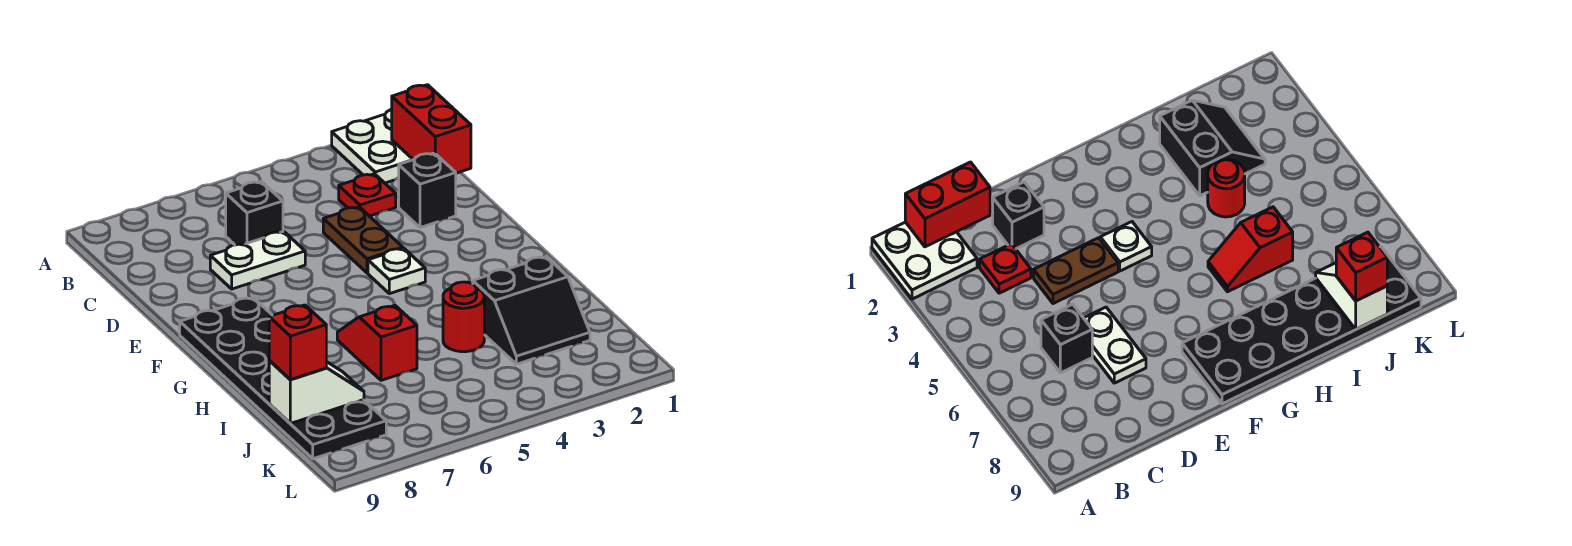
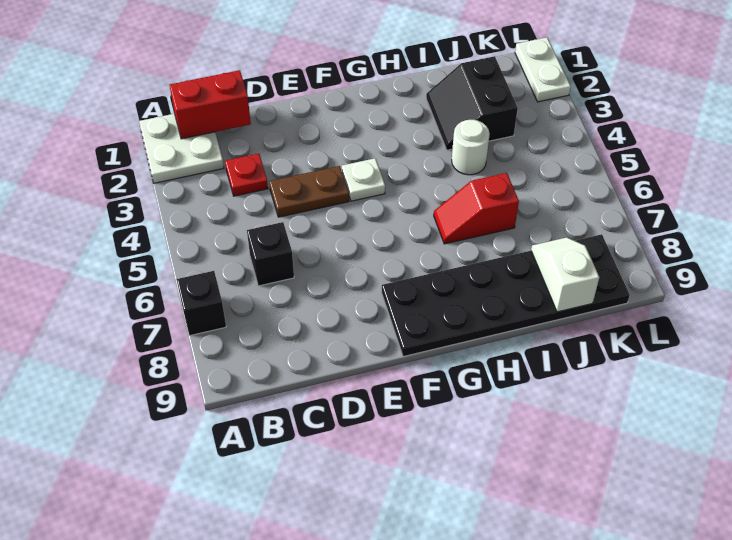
black 1x1 brick [399,153,456,228] -> black 1x1 brick moved to [177,271,226,336]
white 1x2 plate [210,231,305,289] -> white 1x2 plate moved to [515,37,571,102]
black 2x2 slope [473,257,590,364] -> black 2x2 slope turned to [426,56,518,150]
red 1x1 round brick [443,282,484,352] -> white 1x1 round brick [452,120,490,175]
red 1x1 brick [269,305,326,380] -> none

